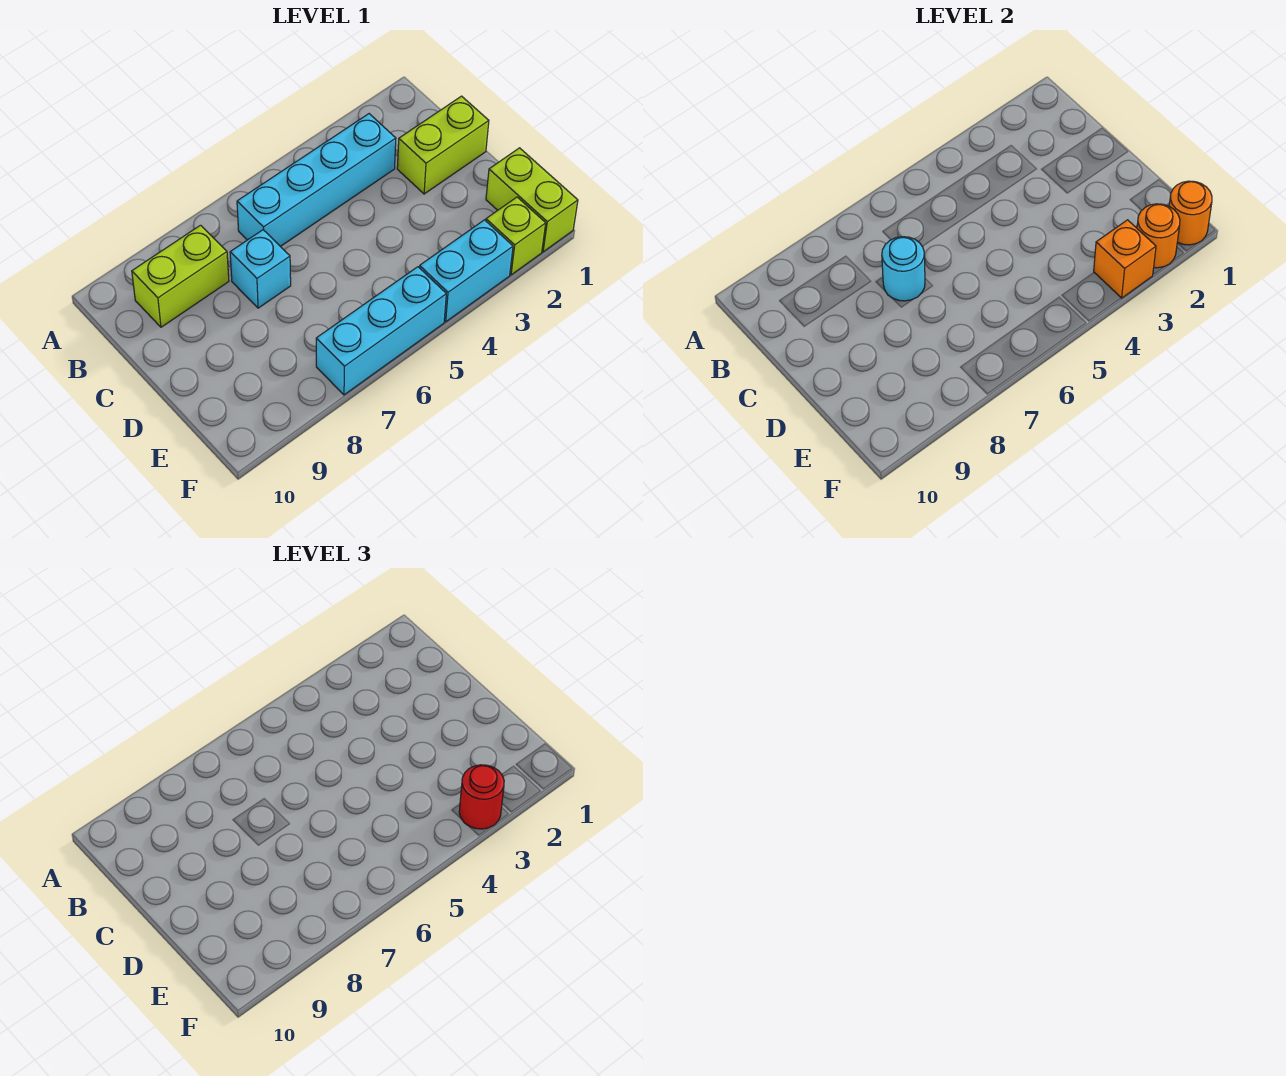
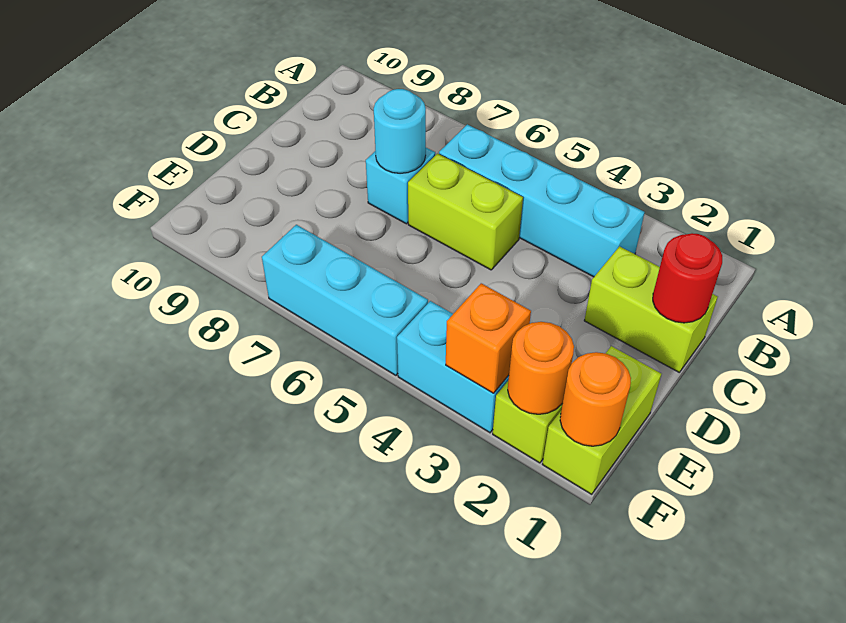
lime 1x2 brick [132,225,229,327] -> lime 1x2 brick moved to [408,154,523,270]
red 1x1 round brick [459,765,504,829] -> red 1x1 round brick moved to [653,233,722,323]

